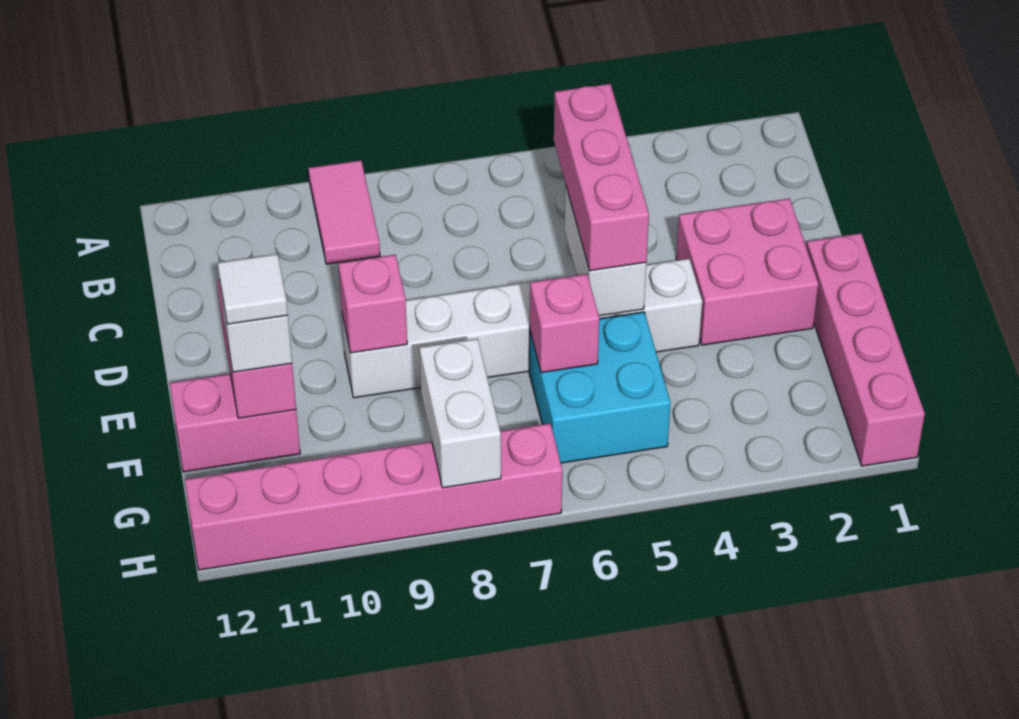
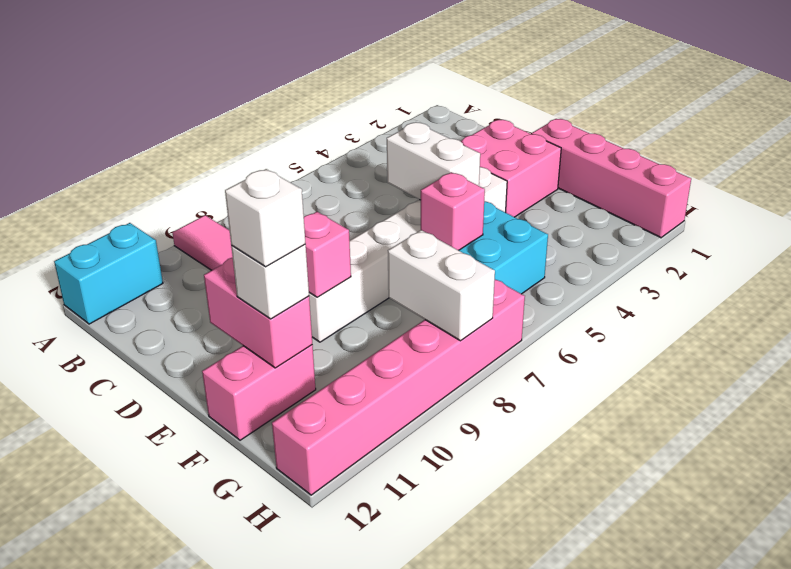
none -> cyan 1x2 brick [54,223,163,324]
pink 1x3 brick [554,84,649,271] -> none
white 1x1 tile [218,254,288,324] -> white 1x1 brick [225,169,306,267]

